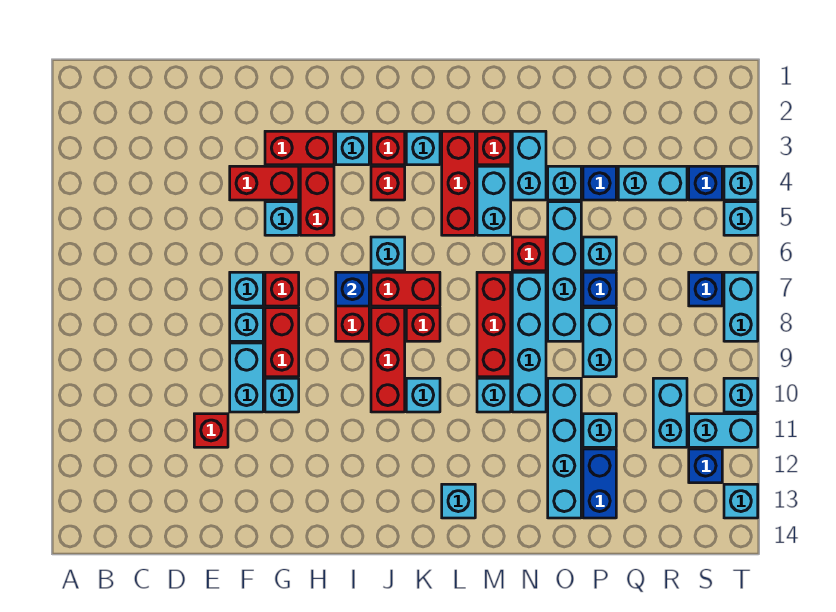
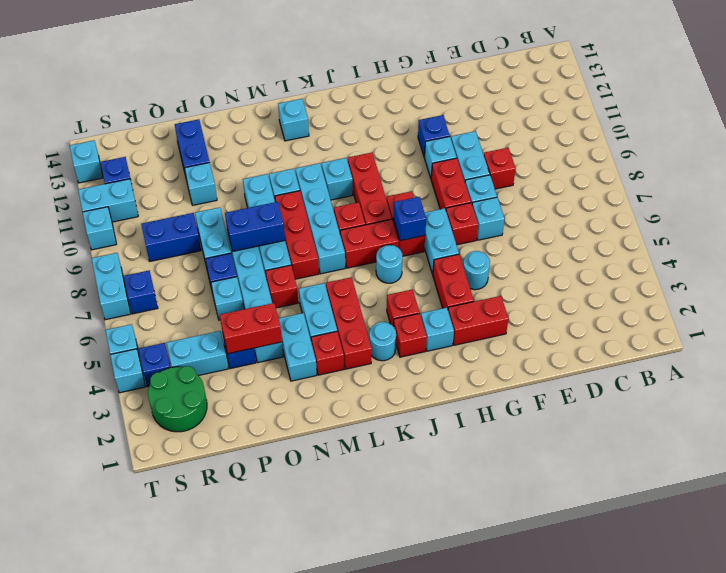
red 1x1 brick [194,414,228,447] -> red 1x1 brick moved to [484,148,516,189]
red 1x2 brick [230,166,299,200] -> red 1x2 brick moved to [220,303,282,354]
cyan 1x1 brick [265,202,299,235] -> cyan 1x1 round brick [463,251,490,290]
none -> blue 1x1 brick [418,115,450,157]
cyan 1x1 brick [371,237,405,271] -> cyan 1x1 round brick [376,245,403,283]
cyan 1x1 brick [406,131,440,165] -> cyan 1x1 round brick [369,322,396,361]
none -> blue 1x2 brick [225,202,285,252]
cyan 1x4 brick [548,378,581,518] -> cyan 1x4 brick moved to [296,163,345,274]
none -> blue 1x2 brick [141,213,201,261]
none -> green 2x2 round brick [148,366,207,432]
cyan 1x2 brick [653,378,687,447] -> cyan 1x2 brick moved to [424,208,459,274]

